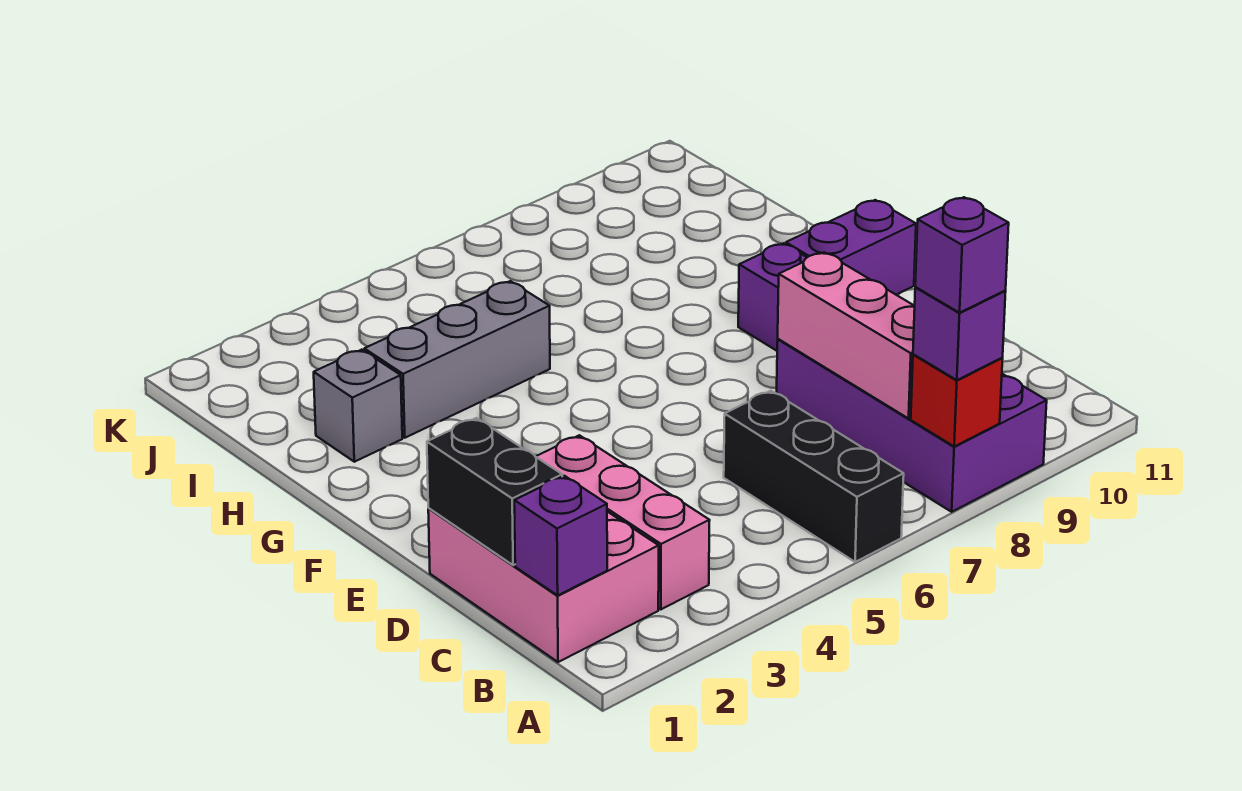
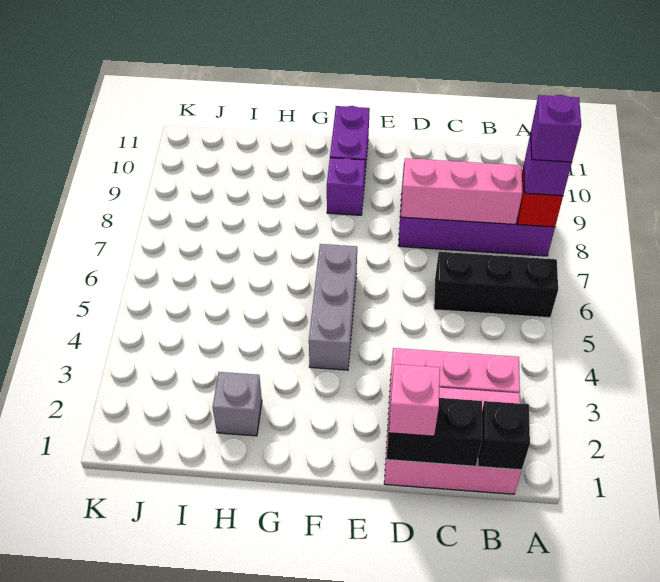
purple 1x1 brick [514,476,607,595] -> black 1x1 brick [478,401,530,470]
none -> pink 1x1 brick [389,364,440,436]
grey 1x3 brick [364,281,550,438] -> grey 1x3 brick moved to [309,244,357,370]

